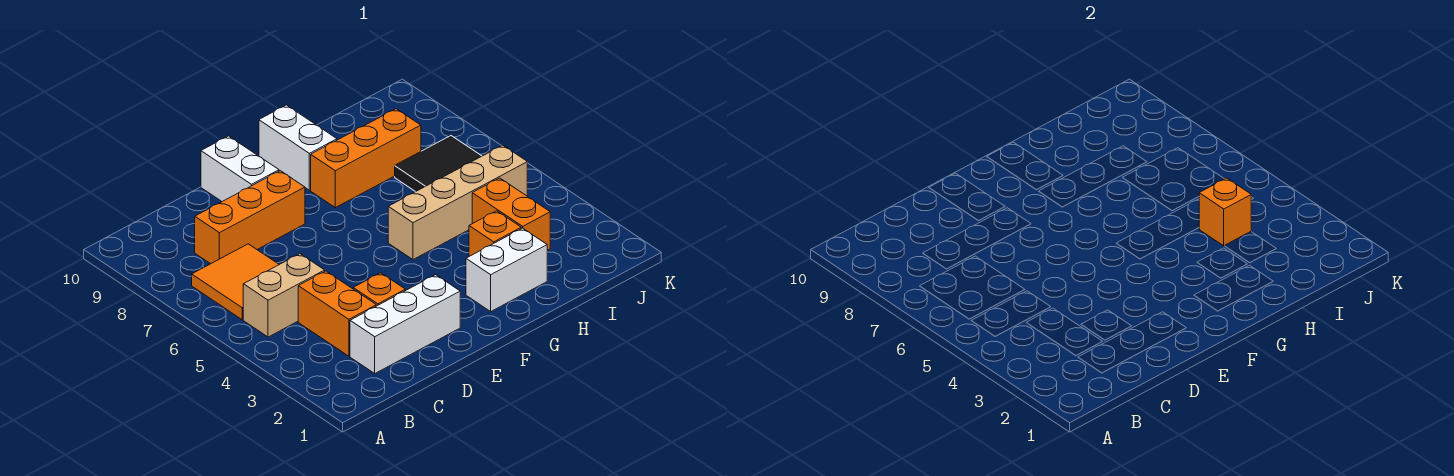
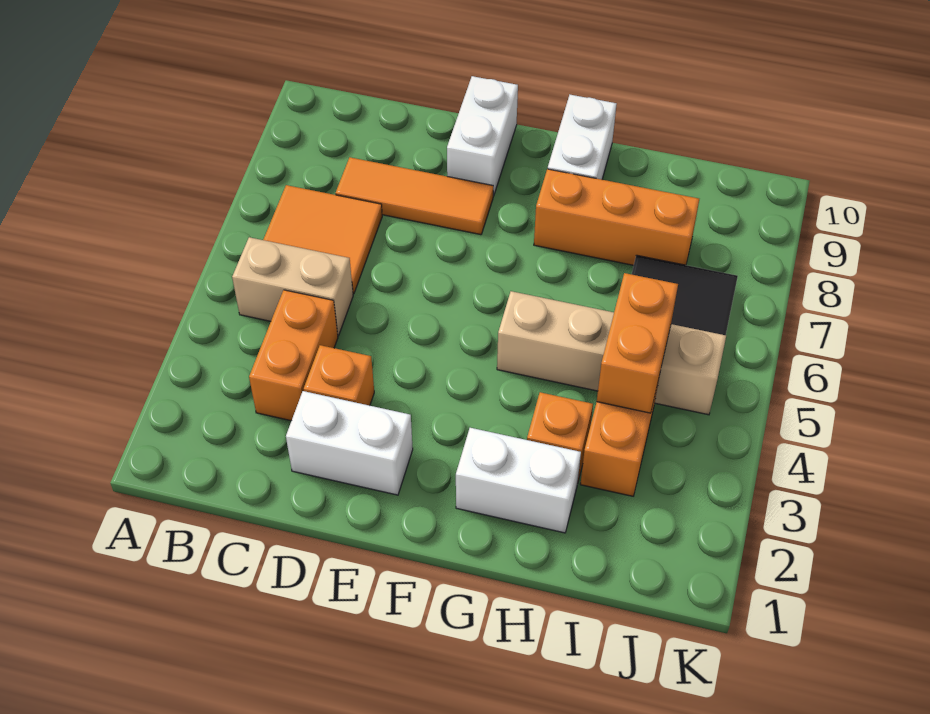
white 1x3 brick [350,275,460,373] -> white 1x2 brick [286,391,413,495]
orange 1x3 brick [195,171,305,264] -> orange 1x3 tile [335,157,493,235]
orange 1x1 brick [1199,178,1252,246] -> orange 1x2 brick [597,273,678,413]

